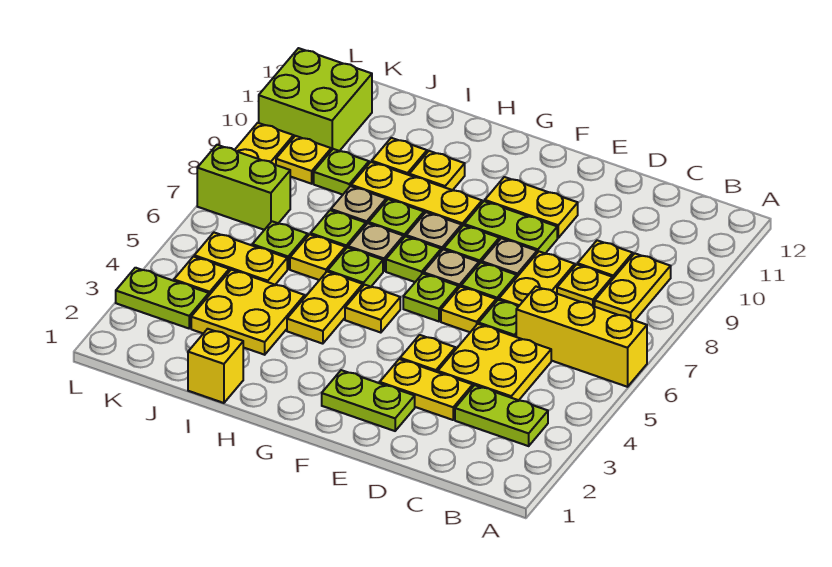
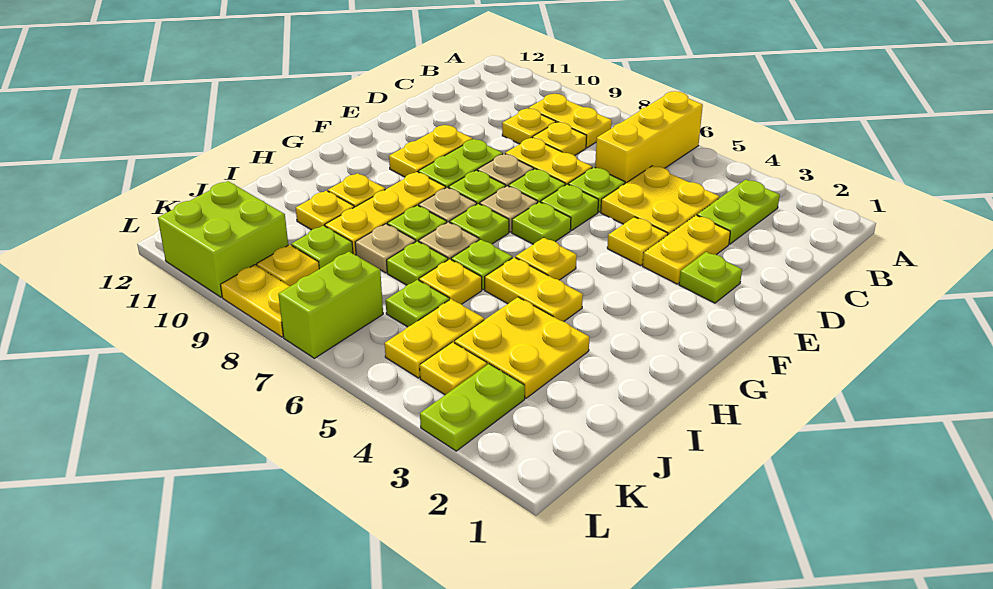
lime 1x2 plate [322,370,415,431] -> lime 1x1 plate [679,252,742,303]
yellow 1x1 plate [441,287,496,332] -> lime 1x1 plate [541,184,599,230]
yellow 1x1 brick [188,329,243,403] -> none

